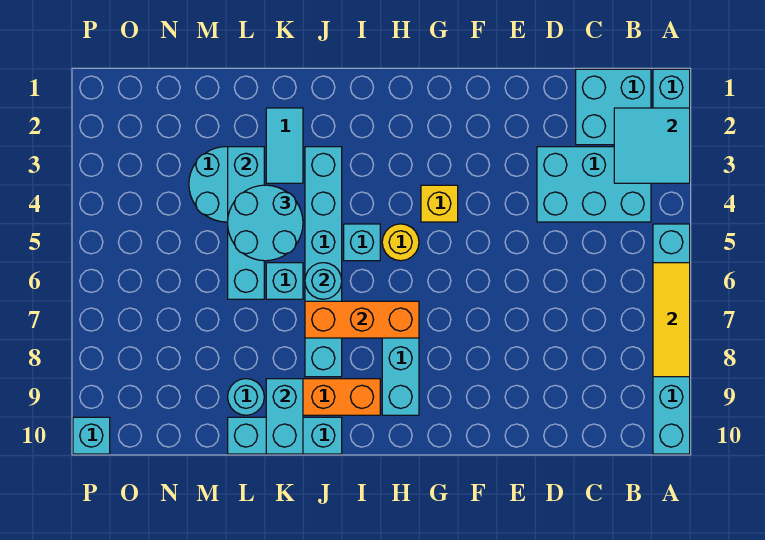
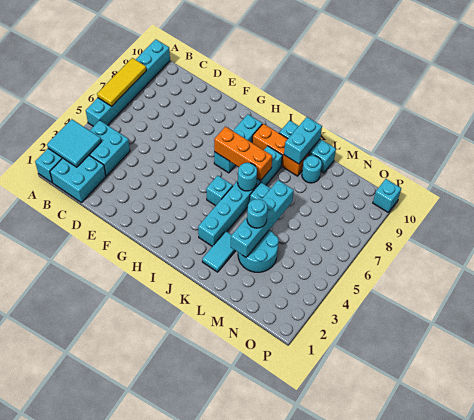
cyan 2x3 brick [537,147,651,222] -> cyan 2x2 brick [89,120,130,176]
yellow 1x1 brick [421,185,458,222] -> none
yellow 1x1 round brick [382,224,419,261] -> none
cyan 2x2 round brick [228,185,303,261] -> cyan 1x1 round brick [247,199,268,228]

